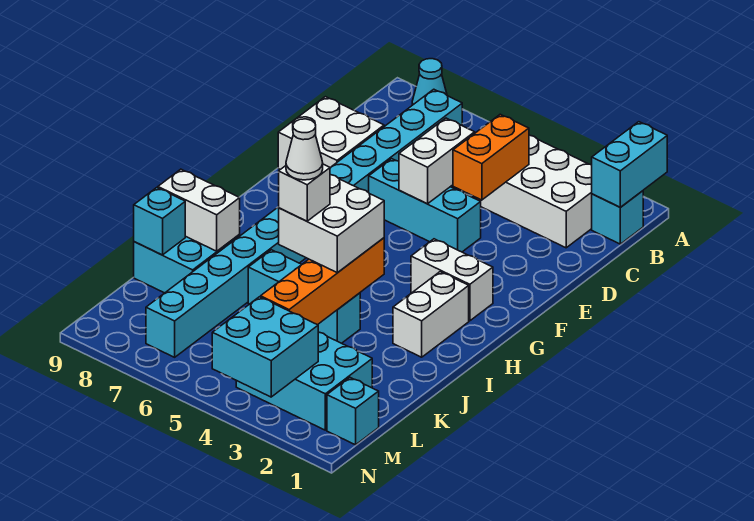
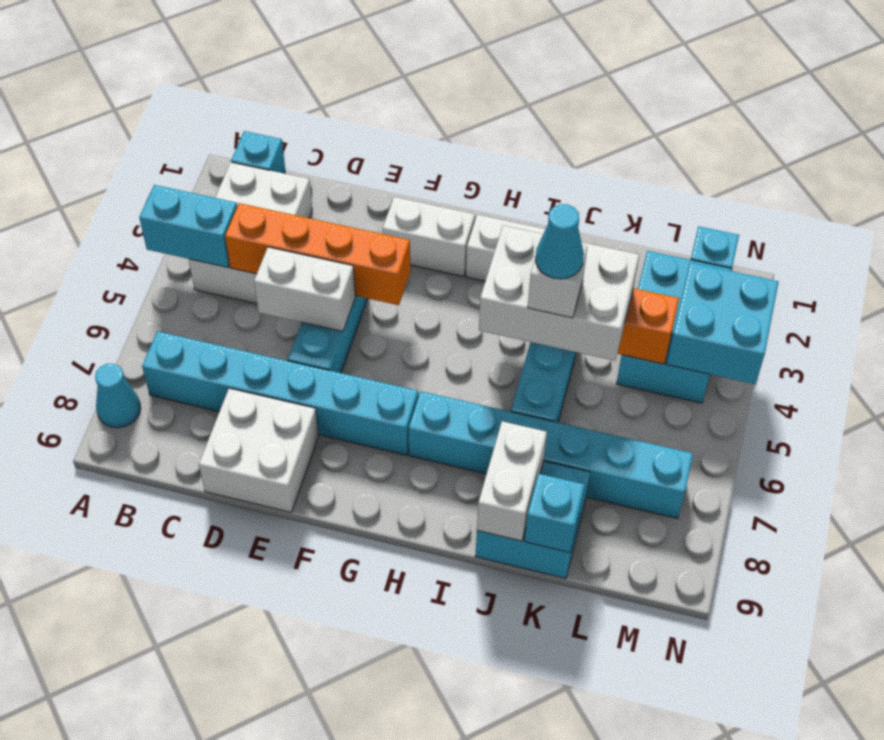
cyan 1x2 brick [592,122,667,207] -> cyan 1x2 brick moved to [139,185,237,267]
orange 1x2 brick [453,114,529,200] -> orange 1x4 brick [225,203,410,305]
white 1x2 brick [411,239,493,321] -> white 1x2 brick turned to [383,197,475,277]
white 2x2 brick [279,175,384,272] -> white 2x3 brick [479,226,639,361]
white 1x1 cone [286,119,323,180] -> cyan 1x1 cone [536,204,584,279]

